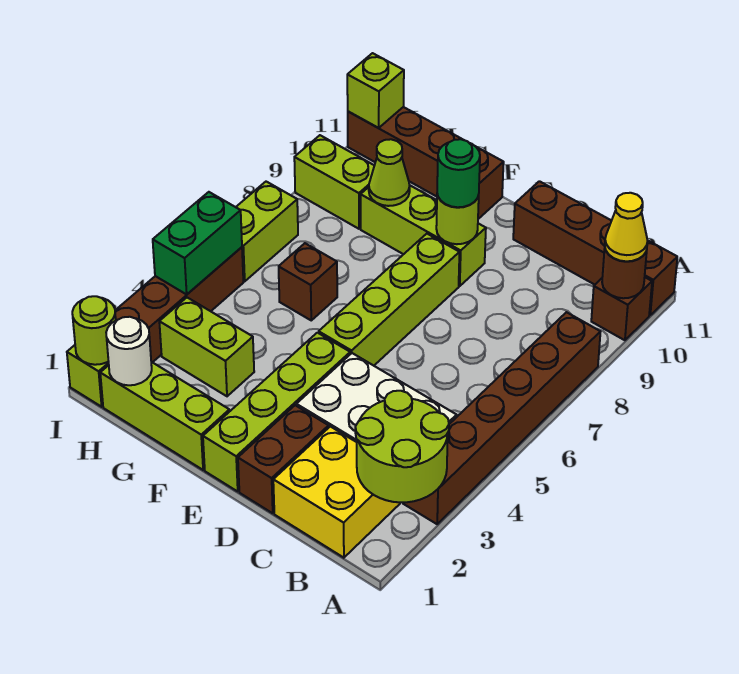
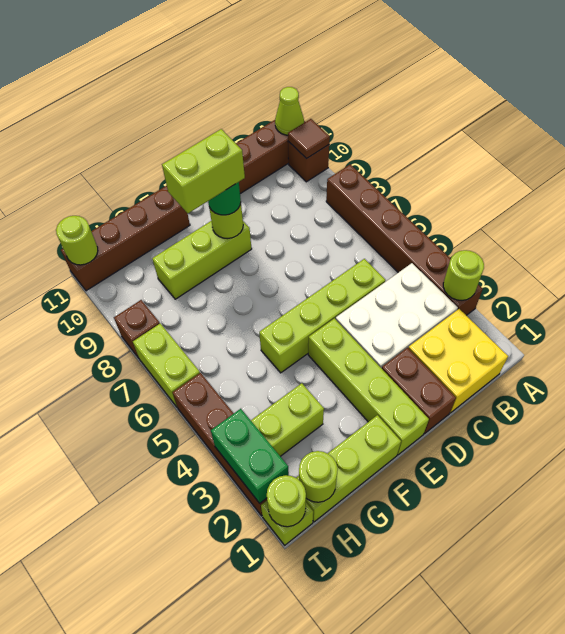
lime 2x2 round brick [355,391,449,502] -> lime 1x1 round brick [443,250,484,300]
brown 1x1 round brick [602,249,647,298] -> brown 1x1 tile [288,119,330,158]
yellow 1x1 cone [605,193,648,261] -> none
lime 1x4 brick [319,234,459,366] -> lime 1x4 brick turned to [259,259,386,373]
brown 1x1 brick [279,243,337,320] -> brown 1x1 brick moved to [114,300,160,358]
lime 1x1 cone [369,139,410,206] -> lime 1x1 cone moved to [275,87,304,135]
white 1x1 round brick [106,317,152,385] -> lime 1x1 round brick [299,451,338,502]
lime 1x2 brick [294,135,374,229] -> lime 1x2 brick moved to [162,129,245,213]
green 1x2 brick [153,192,242,294] -> green 1x2 brick moved to [211,409,289,503]
lime 1x1 brick [347,53,404,128] -> lime 1x1 round brick [56,216,98,265]

